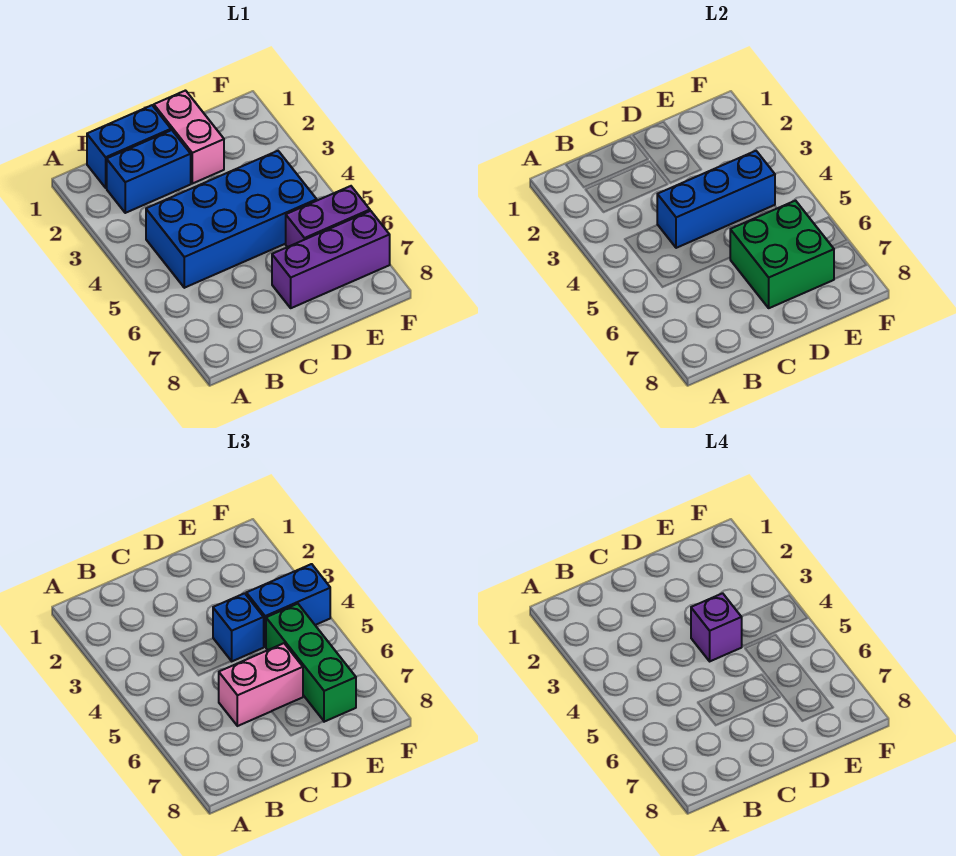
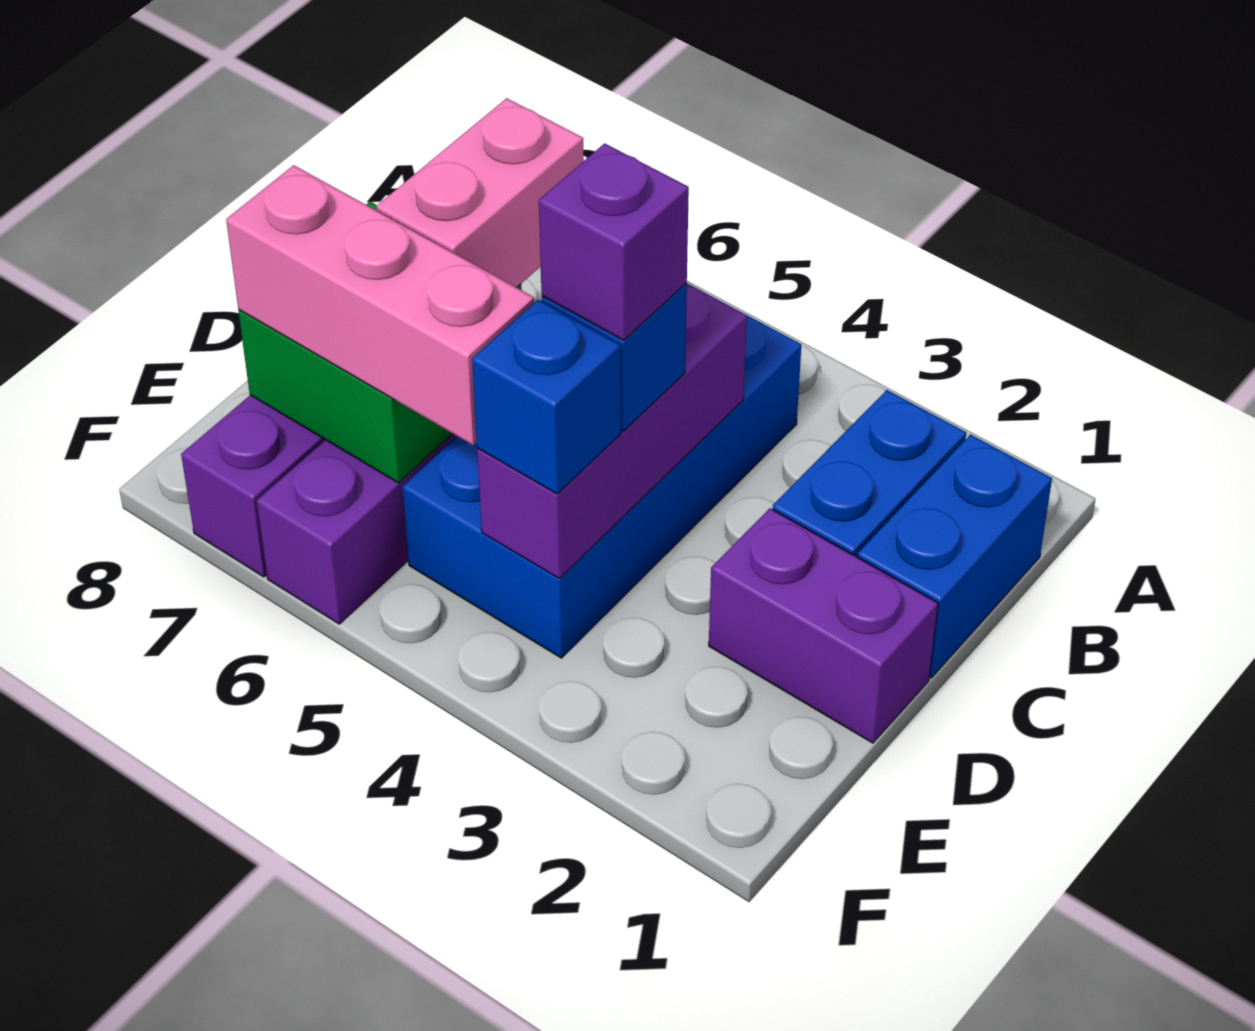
blue 1x3 brick [657,151,775,248] -> purple 1x3 brick [477,284,747,578]
pink 1x2 brick [154,91,224,184] -> purple 1x2 brick [709,508,938,743]
blue 1x2 brick [246,564,330,647] -> blue 1x1 brick [472,300,621,494]
green 1x3 brick [266,604,356,722] -> pink 1x3 brick [226,165,534,445]

